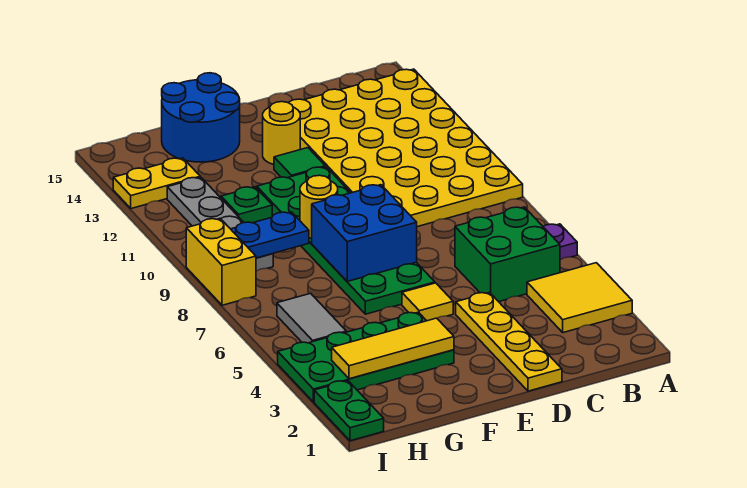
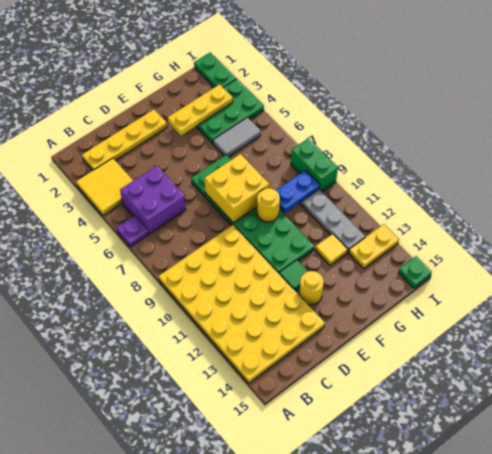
green 2x2 brick [455,207,560,302] -> purple 2x2 brick [120,166,186,234]
yellow 1x4 plate [456,293,562,391] -> yellow 1x4 plate turned to [82,109,167,170]
yellow 1x1 tile [402,283,453,321] -> yellow 1x1 tile moved to [315,234,348,266]
blue 2x2 brick [312,185,417,281] -> yellow 2x2 brick [204,154,269,223]
green 2x4 plate [278,312,454,402] -> green 2x3 plate [196,79,264,144]
yellow 1x3 tile [332,318,454,379] -> yellow 1x3 plate [168,84,233,136]
blue 2x2 round brick [162,73,240,162] -> none
green 1x1 plate [221,187,272,223] -> green 1x1 plate moved to [398,256,432,288]
grey 1x2 tile [277,293,346,343] -> grey 1x2 tile turned to [213,117,261,157]
yellow 1x2 brick [186,218,256,305] -> green 1x2 brick [291,138,338,192]

